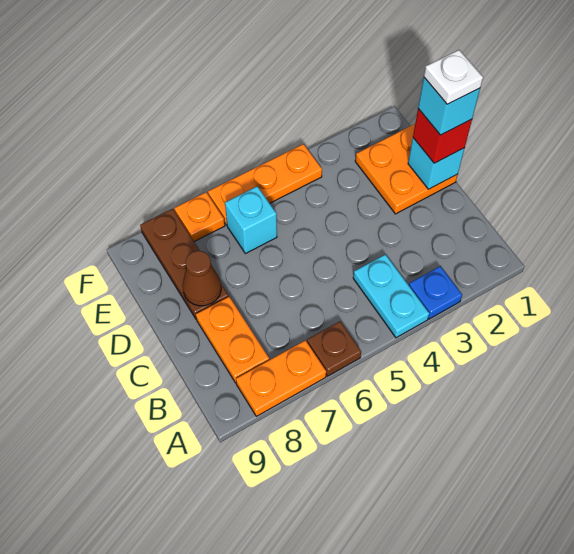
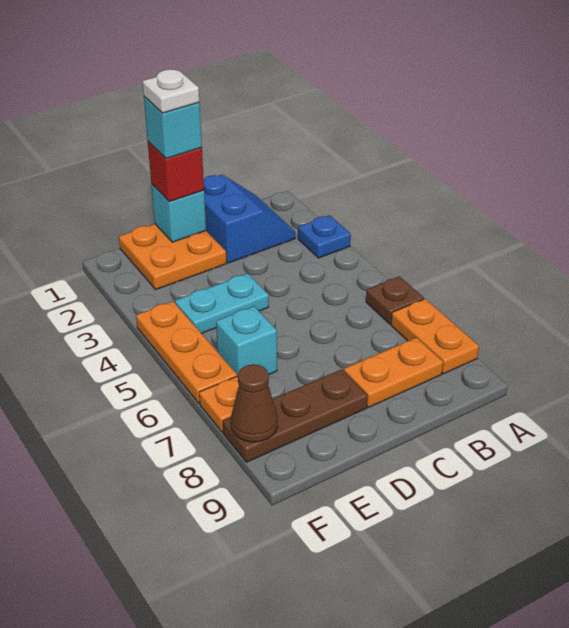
cyan 1x2 plate [353,254,429,338] -> cyan 1x2 plate moved to [175,273,269,333]
none -> blue 2x2 slope [204,175,295,263]
brown 1x1 cone [183,251,221,306] -> brown 1x1 cone moved to [231,364,278,442]

